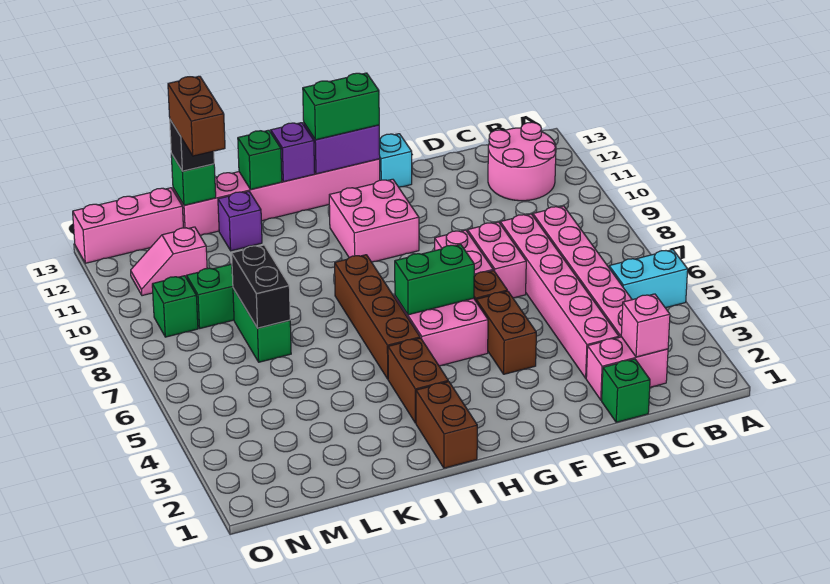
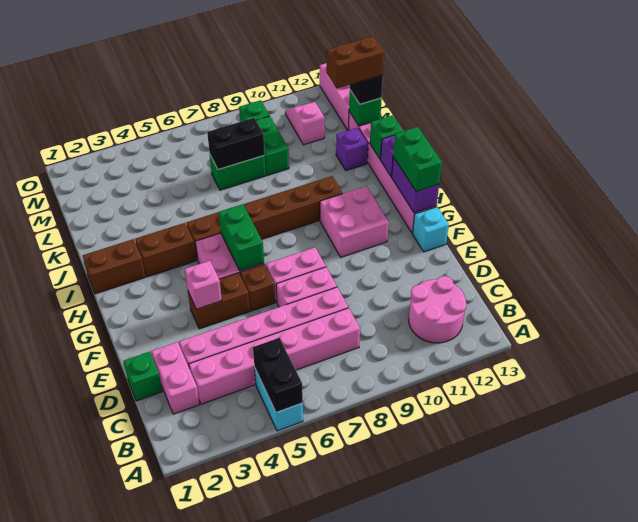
none -> black 1x2 brick [253,338,303,412]
pink 1x1 brick [621,294,670,357] -> pink 1x1 brick moved to [185,261,222,309]
brown 1x4 brick [335,255,420,379] -> brown 1x6 brick [186,176,343,260]

